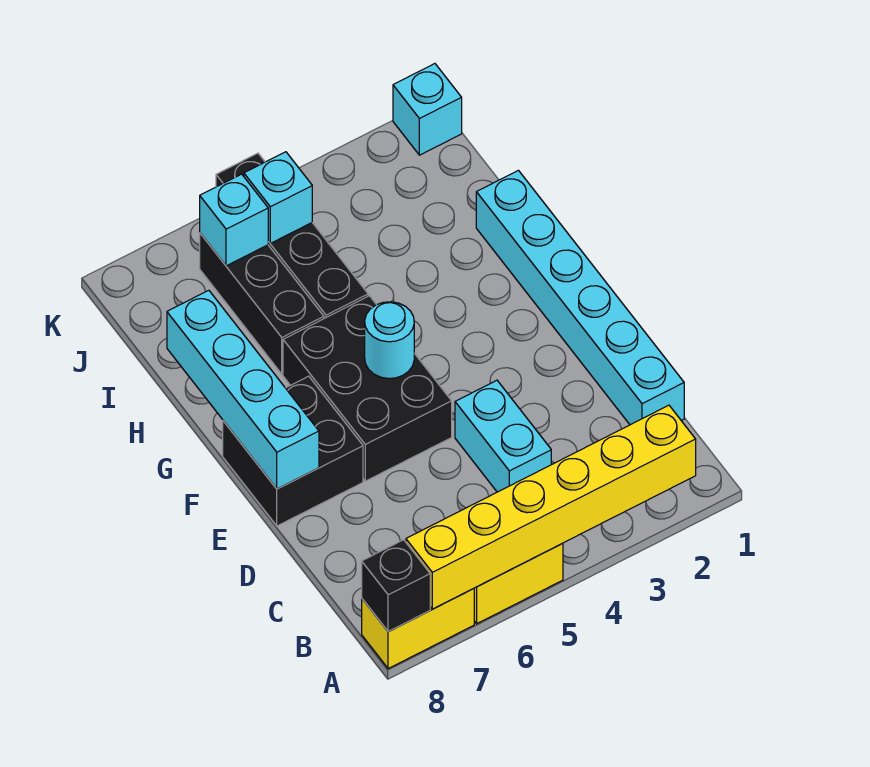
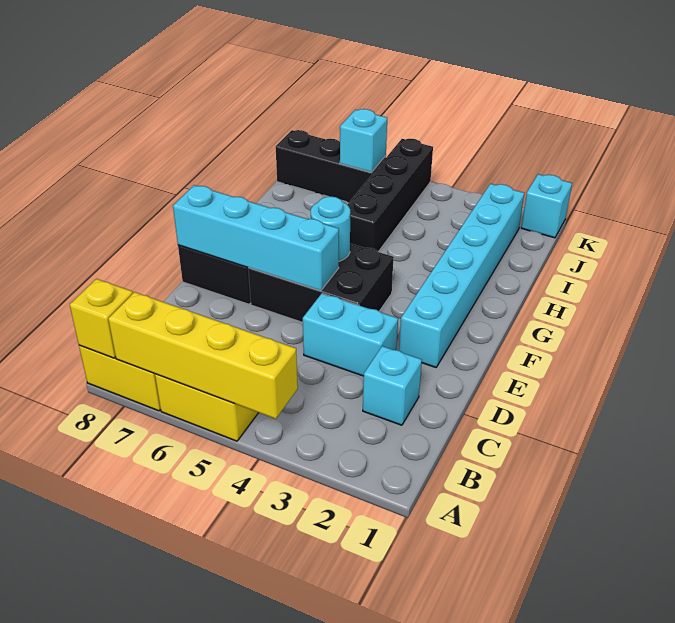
yellow 1x6 brick [406,405,696,609] -> yellow 1x4 brick [108,292,298,419]
black 1x1 brick [362,540,430,632] -> yellow 1x1 brick [70,279,133,358]
cyan 1x6 brick [476,170,684,425] -> cyan 1x6 brick moved to [399,184,524,367]
cyan 1x2 brick [455,380,551,492] -> cyan 1x2 brick turned to [303,294,398,376]
black 2x3 brick [283,296,452,481] -> black 2x3 brick turned to [248,244,394,323]
cyan 1x4 brick [167,290,319,489] -> cyan 1x4 brick turned to [173,185,339,291]
black 1x3 brick [200,233,324,374] -> black 1x3 brick turned to [276,130,386,202]
cyan 1x1 brick [244,152,312,243] -> cyan 1x1 brick moved to [363,346,422,425]

